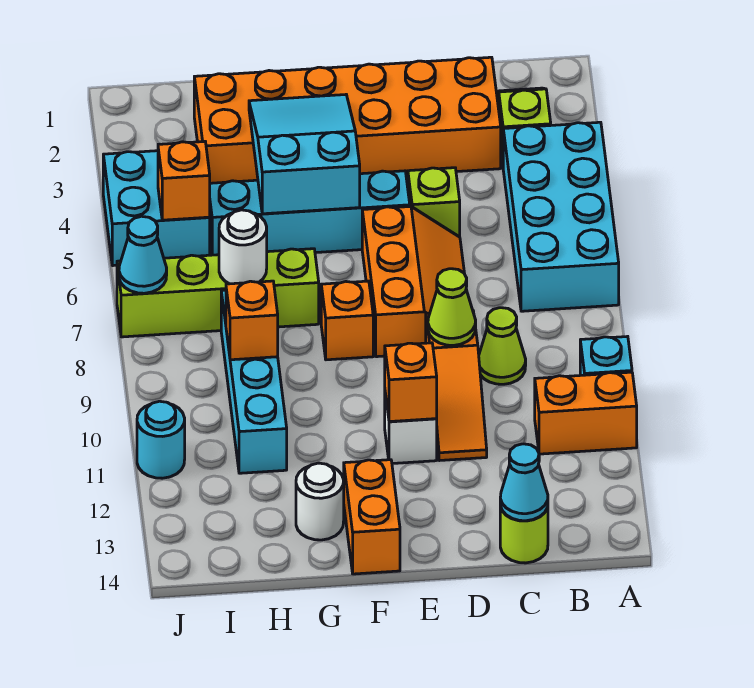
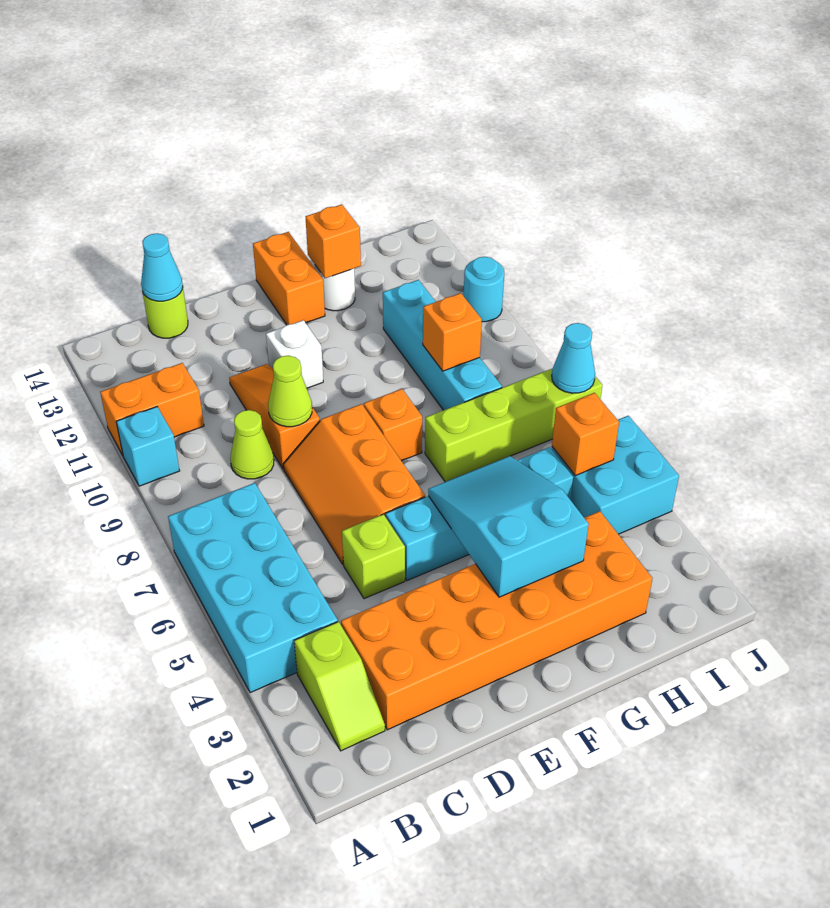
orange 1x1 brick [385,343,437,422] -> orange 1x1 brick moved to [306,204,361,278]
cyan 2x3 slope [249,95,360,214] -> cyan 2x3 slope turned to [428,456,589,597]
white 1x1 round brick [219,210,267,284] -> none

